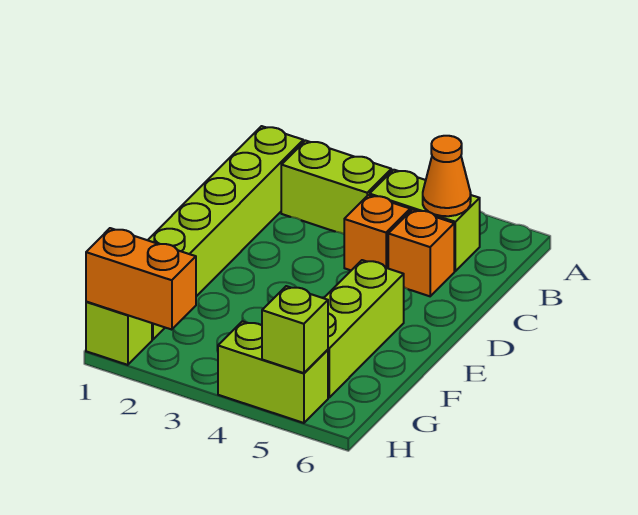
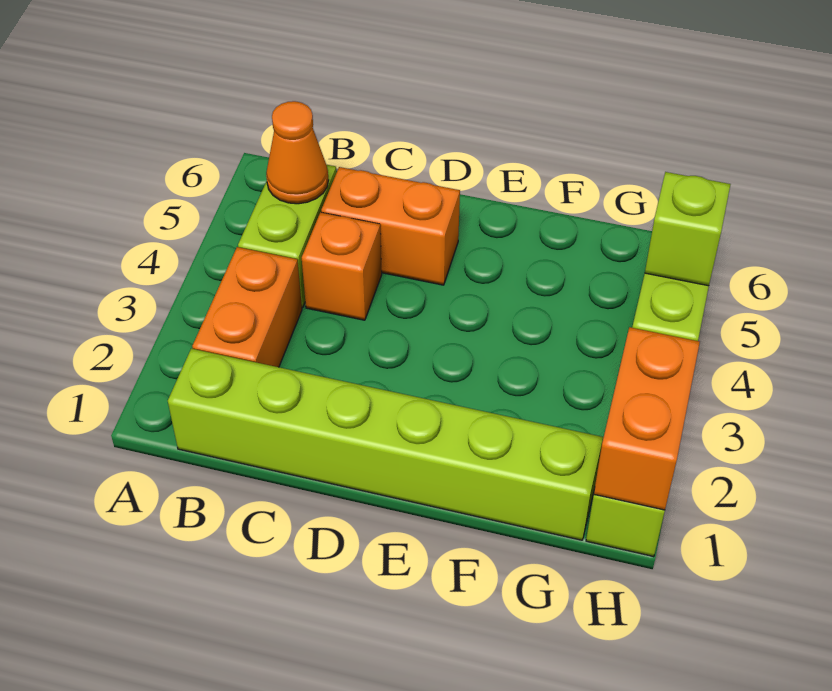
lime 1x2 brick [281,141,391,234] -> orange 1x2 brick [192,247,302,367]
orange 1x1 brick [388,209,454,296] -> orange 1x2 brick [321,167,460,285]
lime 1x3 brick [324,260,404,398] -> none

